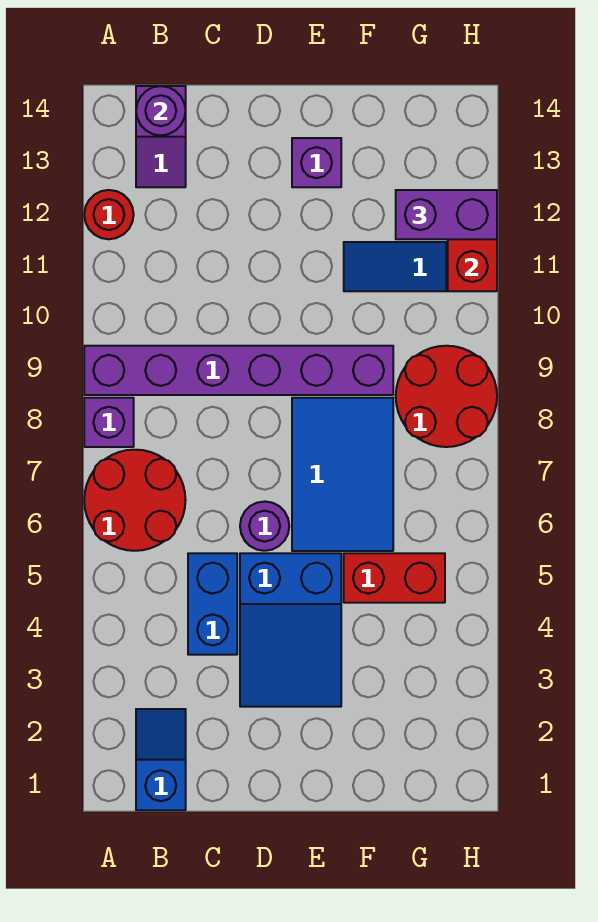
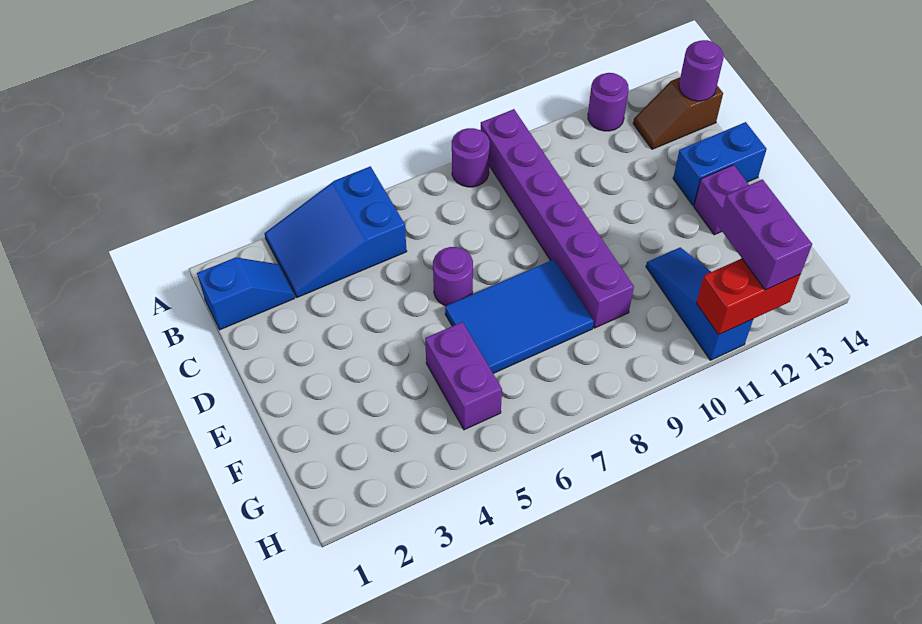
red 2x2 round brick [84,450,186,551] -> none
purple 1x1 brick [84,398,134,447] -> purple 1x1 round brick [452,128,490,187]
red 1x1 round brick [84,190,134,239] -> purple 1x1 round brick [588,73,629,131]
purple 1x2 slope [136,86,186,187] -> brown 1x2 slope [633,77,723,149]
blue 1x2 brick [188,553,237,655] -> blue 1x2 brick moved to [673,122,767,205]
blue 2x3 slope [240,553,341,707] -> blue 2x3 slope moved to [264,166,407,297]
red 1x2 brick [344,553,445,603] -> purple 1x2 brick [425,322,502,430]
red 2x2 round brick [396,346,497,447] -> none

